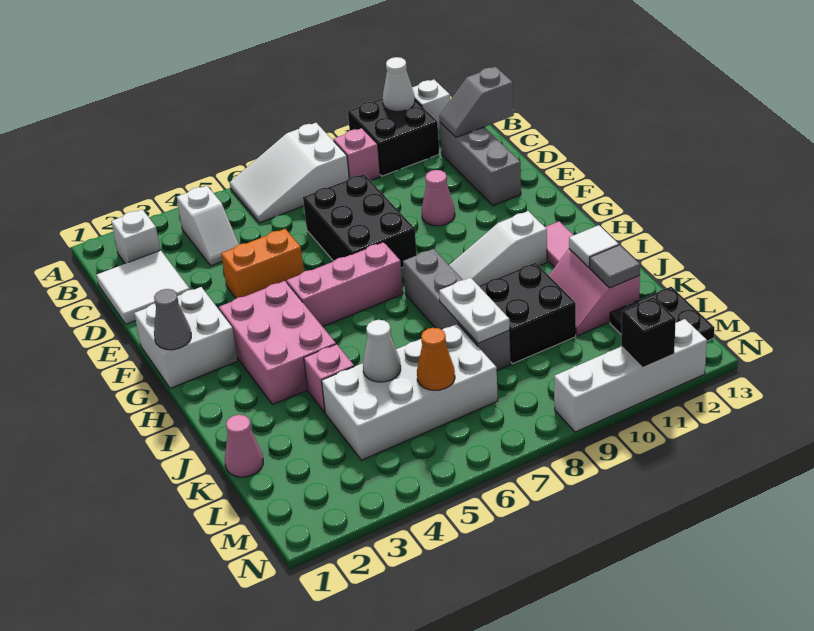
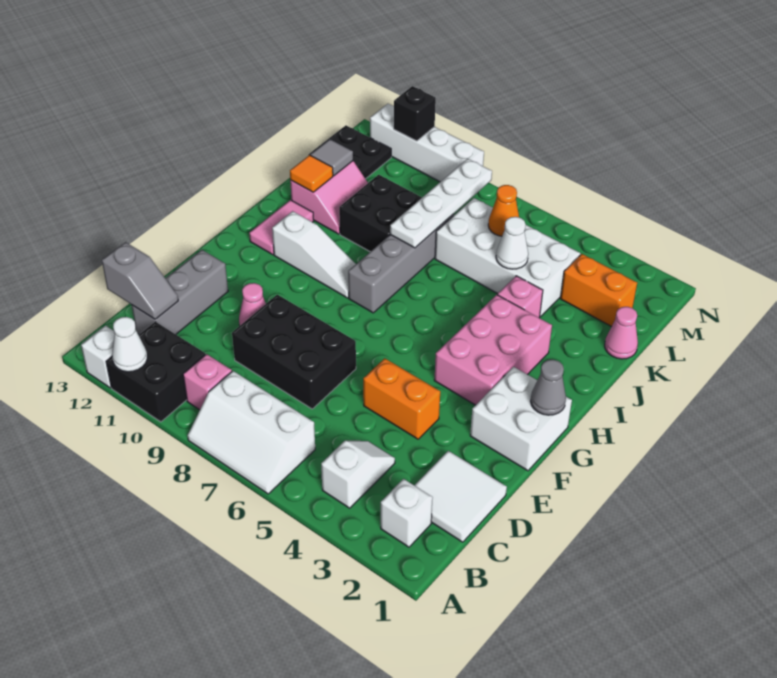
white 2x3 slope [230,123,349,223] -> white 2x3 slope turned to [188,371,315,494]
black 2x3 brick [303,174,417,268] -> black 2x3 brick turned to [232,295,356,409]
pink 1x3 brick [287,242,403,327] -> none
white 1x2 plate [439,278,510,343] -> white 1x4 plate [390,159,492,248]
white 1x1 tile [569,225,619,267] -> orange 1x1 tile [290,155,333,192]
none -> orange 1x2 brick [560,254,637,327]

